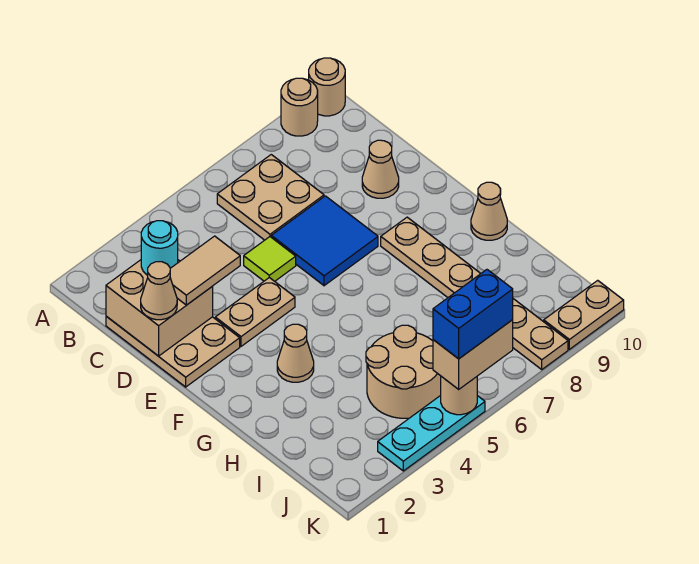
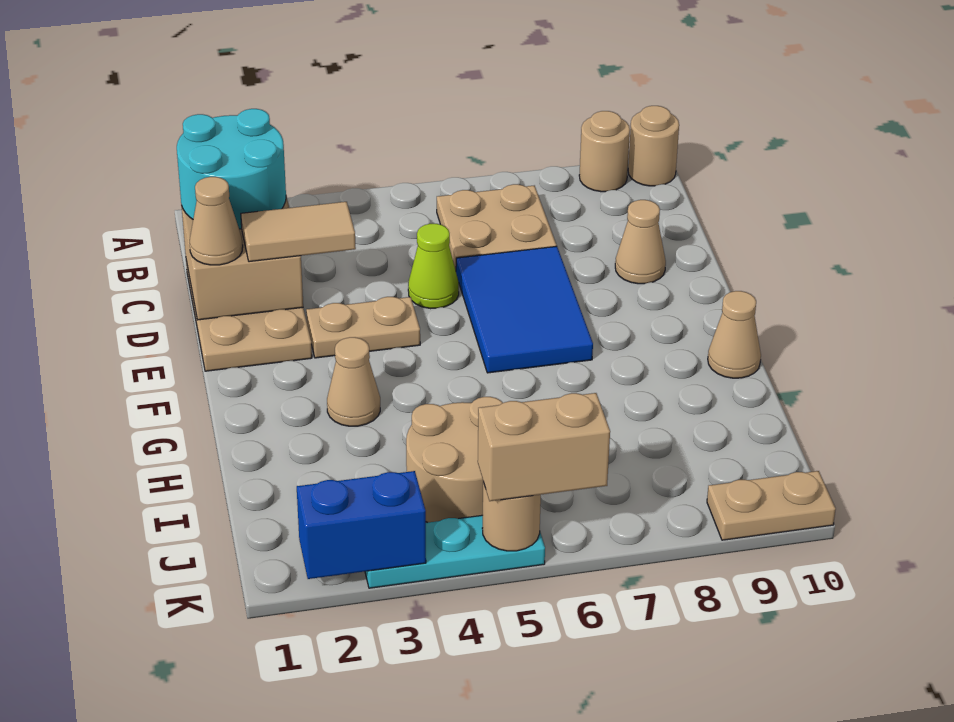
cyan 1x1 round brick [141,221,178,275] -> cyan 2x2 round brick [177,109,286,229]
lime 1x1 tile [244,237,296,281] -> lime 1x1 cone [408,224,459,309]
blue 2x2 tile [271,196,378,286] -> blue 2x3 tile [456,246,593,373]
tan 1x6 plate [381,217,568,369] -> none
blue 1x2 brick [433,270,513,359] -> blue 1x2 brick moved to [297,471,426,579]

